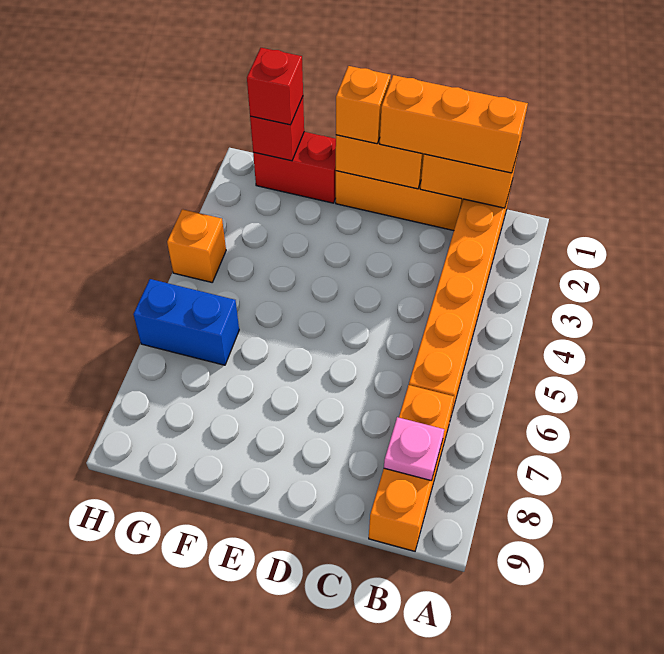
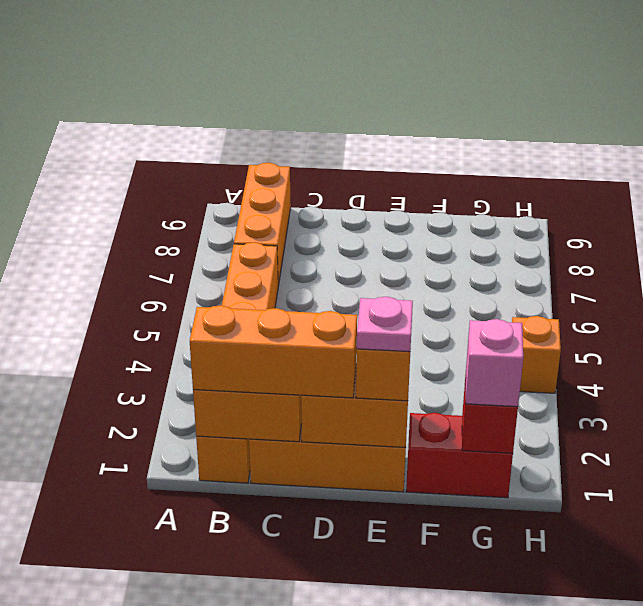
pink 1x1 plate [384,417,444,481] -> pink 1x1 plate moved to [357,297,413,352]
red 1x1 brick [247,48,303,125] -> pink 1x1 brick [466,319,523,407]
blue 1x2 brick [134,279,239,365] -> none

